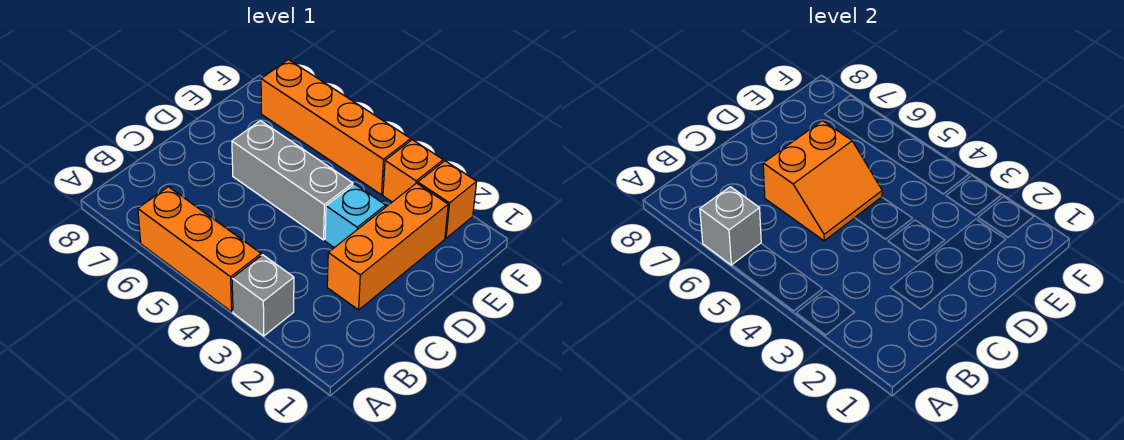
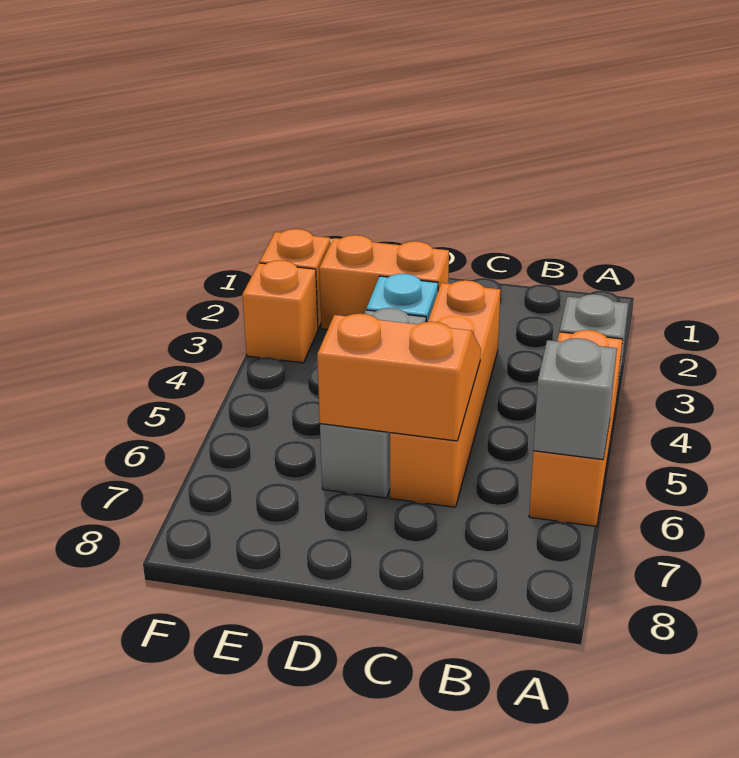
orange 1x3 brick [327,183,448,310] -> orange 1x2 brick [319,235,449,330]
orange 1x4 brick [261,60,411,195] -> orange 1x4 brick moved to [390,280,501,507]

